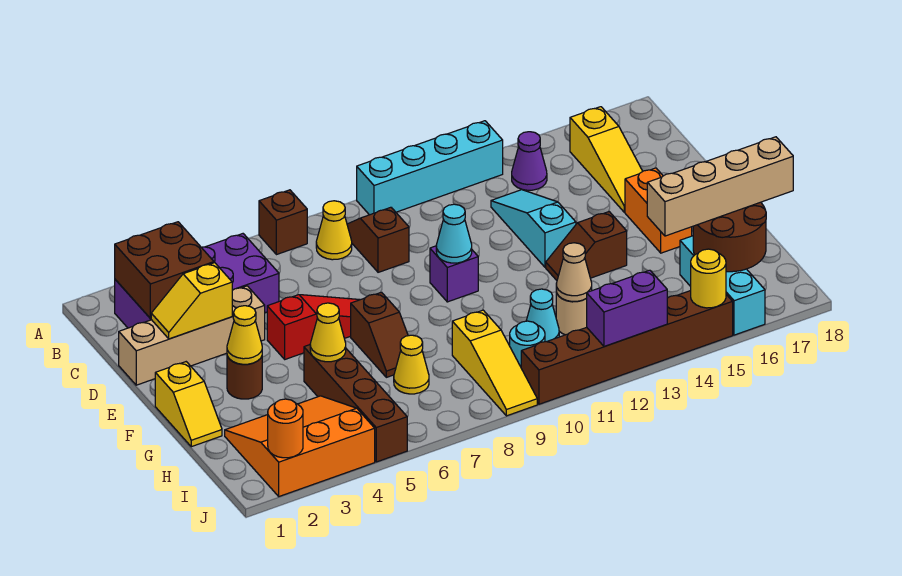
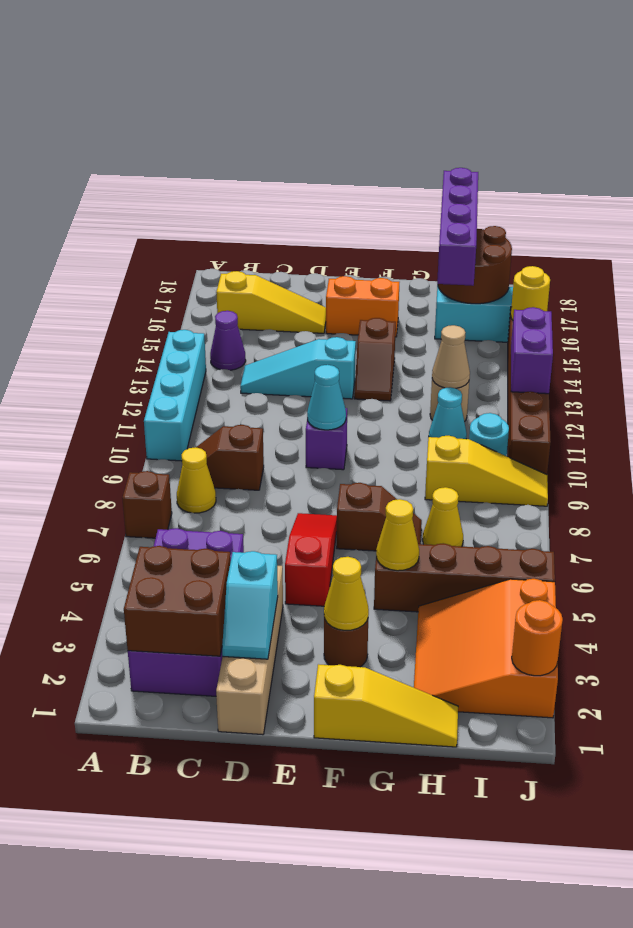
yellow 1x2 slope [151,263,232,339] -> cyan 1x2 slope [222,551,278,659]
yellow 1x2 slope [155,362,222,447] -> yellow 1x3 slope [314,664,458,747]
tan 1x4 brick [647,137,793,236] -> purple 1x4 brick [437,168,478,286]

